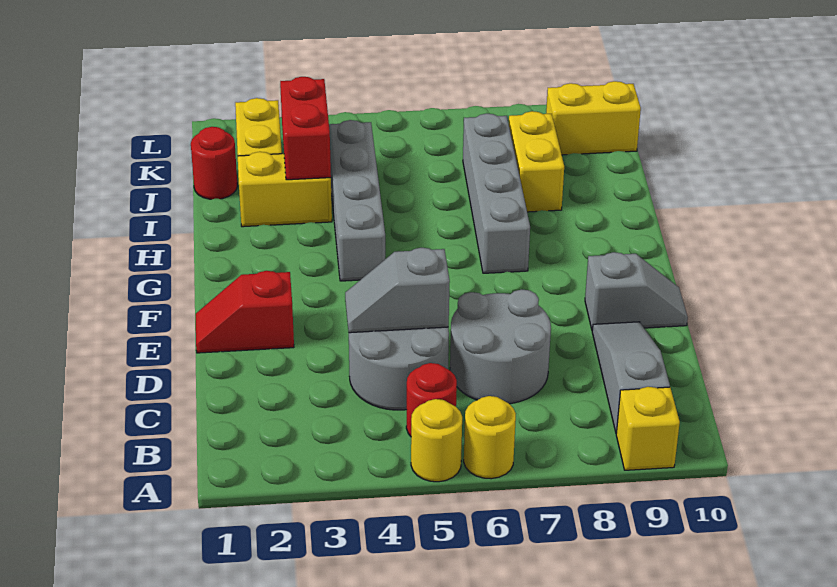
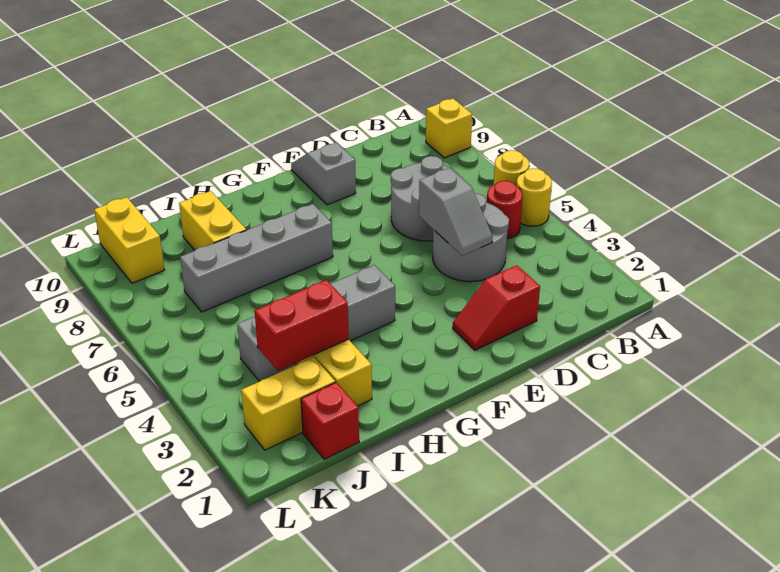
grey 1x3 slope [592,322,670,433] -> none
red 1x2 slope [196,271,294,353] -> red 1x2 slope turned to [453,265,540,350]
yellow 1x2 brick [509,111,564,212] -> yellow 1x2 brick turned to [179,191,246,250]
red 1x1 round brick [191,127,237,199] -> red 1x1 brick [301,382,359,459]

